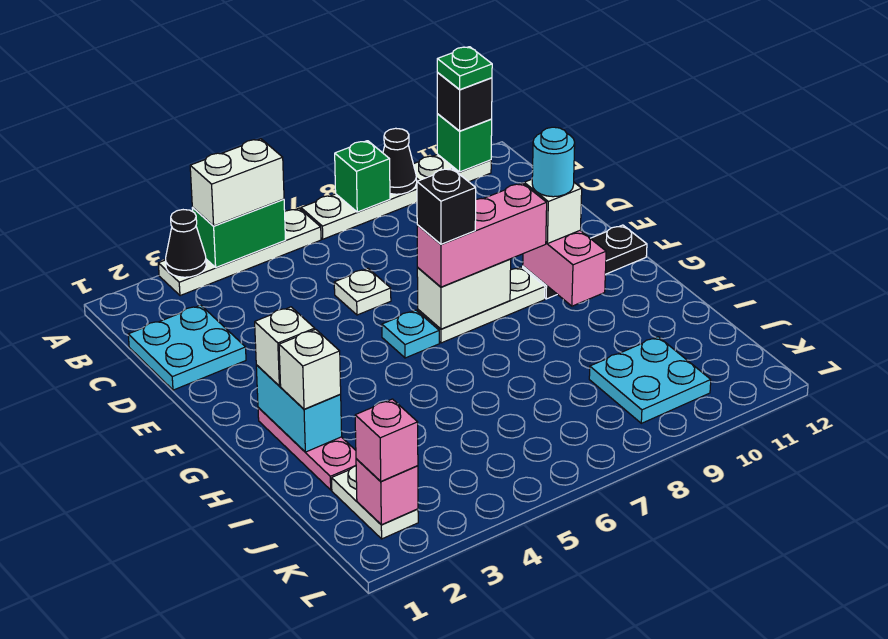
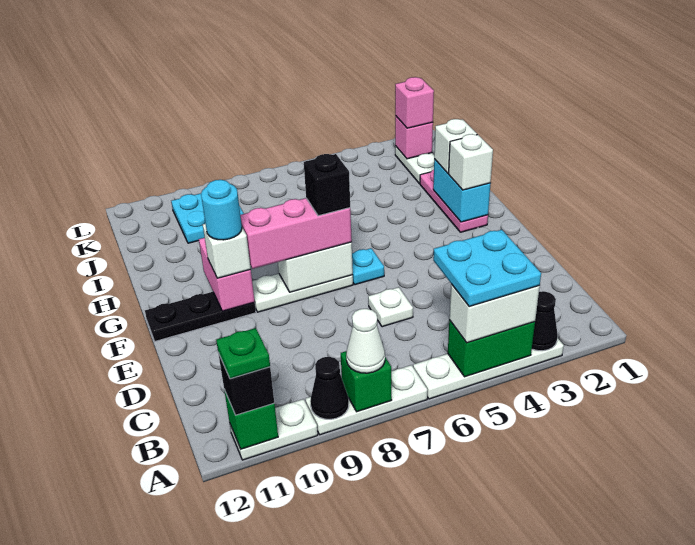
none -> white 1x1 cone [346,309,385,373]
cyan 2x2 plate [128,305,246,390] -> cyan 2x2 plate moved to [433,230,541,307]

